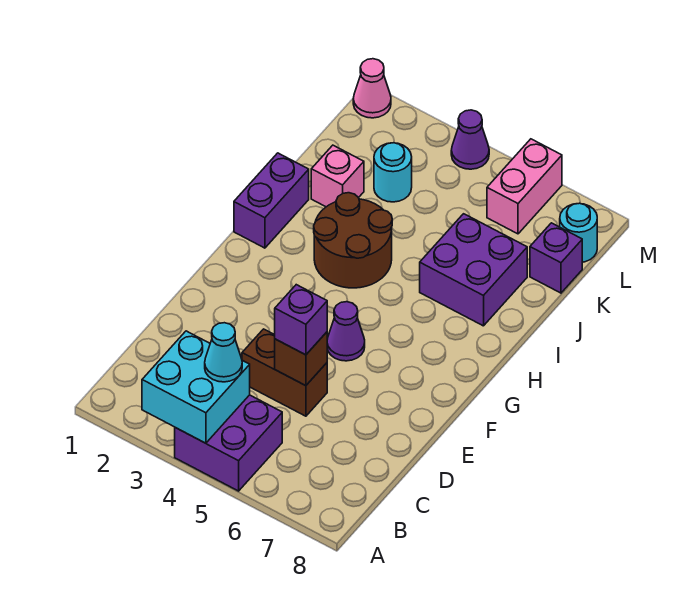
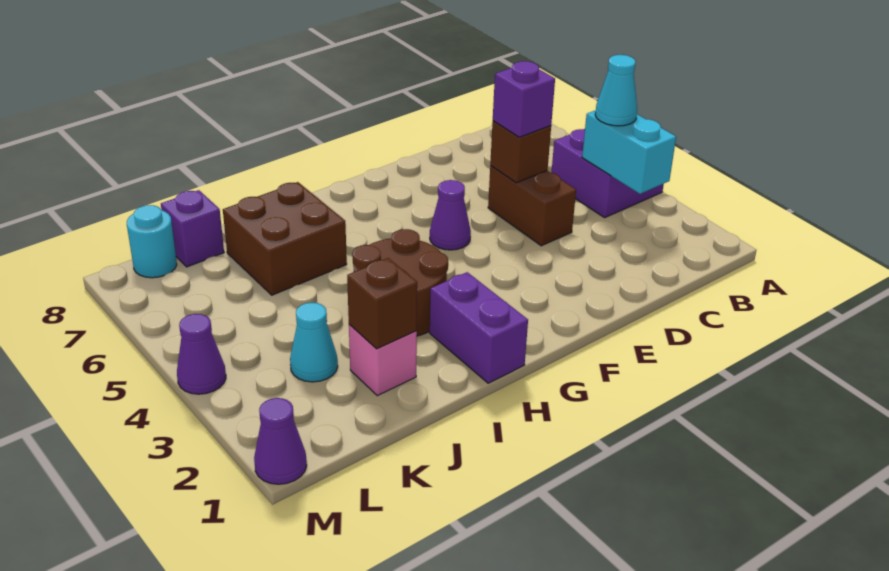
cyan 2x2 brick [142,331,250,443] -> cyan 1x2 brick [582,110,676,194]
purple 1x2 brick [234,153,309,248] -> purple 1x2 brick turned to [430,272,528,383]
purple 2x2 brick [420,214,527,326] -> brown 2x2 brick [223,182,347,295]
none -> brown 1x1 brick [347,258,417,349]
cyan 1x1 round brick [374,143,412,202] -> cyan 1x1 cone [290,303,338,382]
pink 1x2 brick [487,139,562,234] -> none
pink 1x1 cone [353,59,391,118] -> purple 1x1 cone [254,398,307,484]

